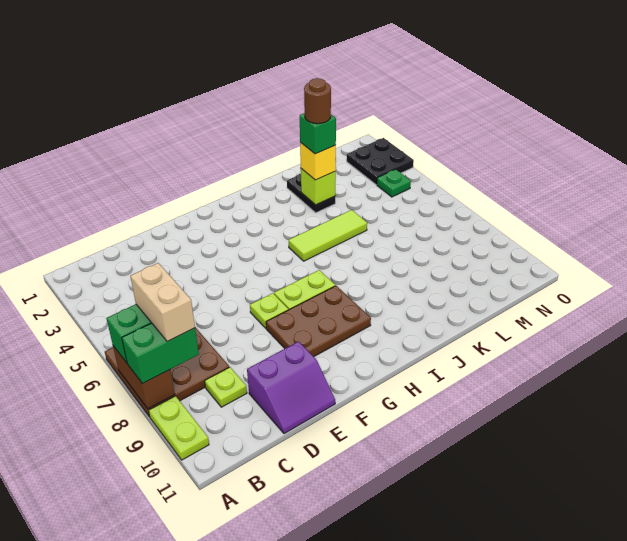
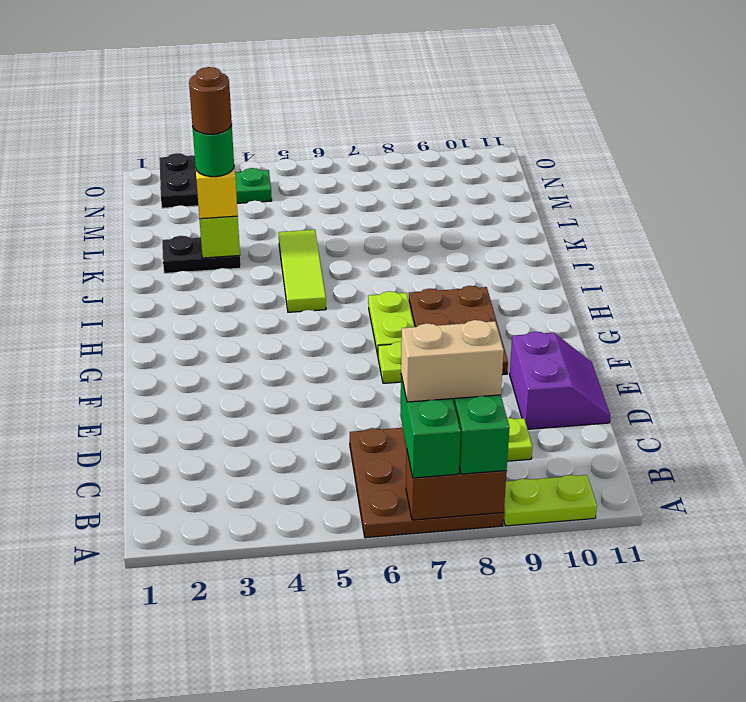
green 1x1 brick [300,113,336,154] -> green 1x1 round brick [192,125,234,177]

